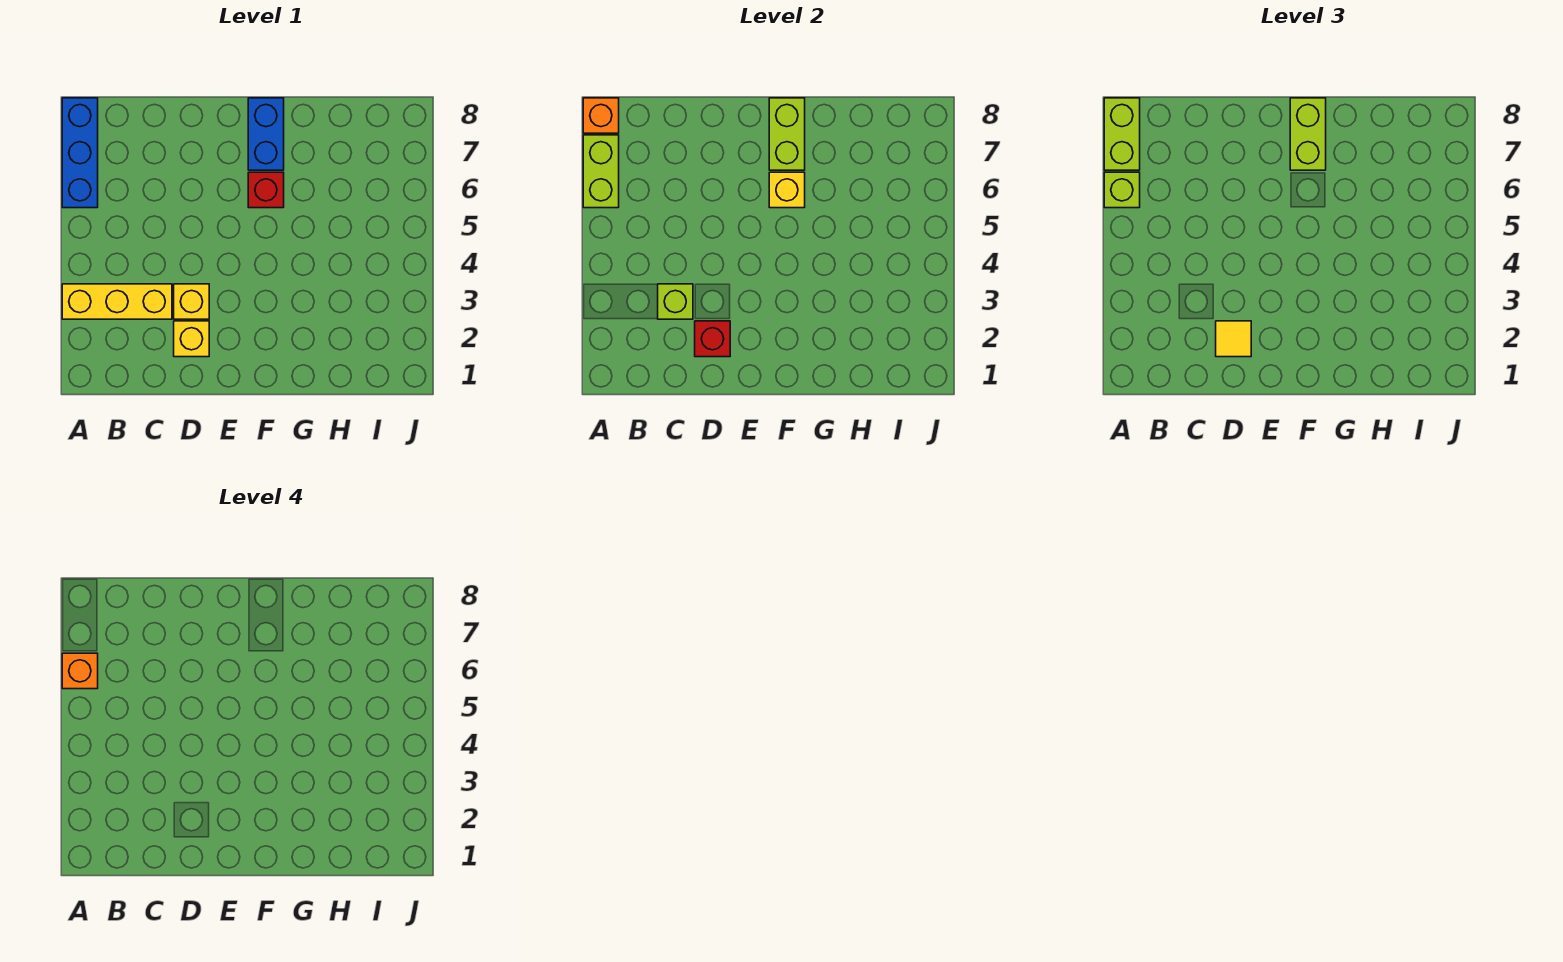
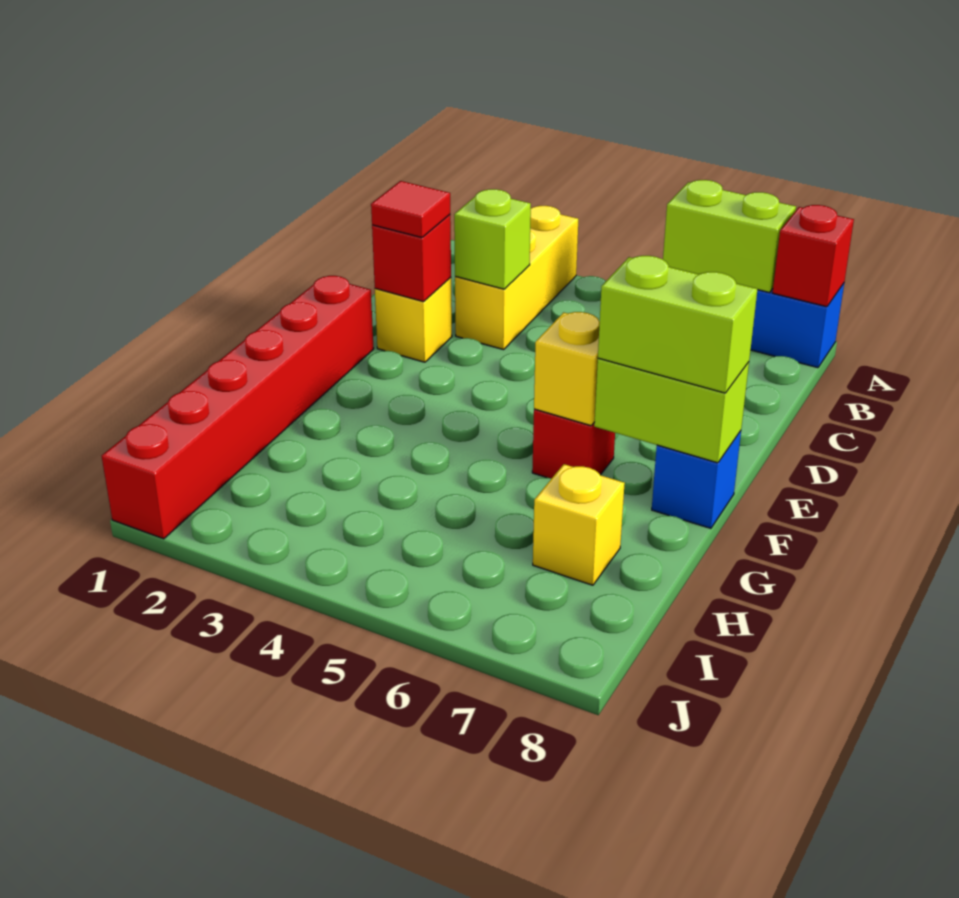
lime 1x1 brick [1104,172,1140,208] -> none
orange 1x1 brick [62,653,98,689] -> none
lime 1x2 brick [1104,98,1140,170] -> none
orange 1x1 brick [583,98,619,133] -> red 1x1 brick [773,205,854,307]
yellow 1x1 tile [1216,321,1251,357] -> red 1x1 tile [371,181,450,238]
yellow 1x1 brick [174,284,209,319] -> yellow 1x1 brick moved to [533,464,625,585]
none -> red 1x6 brick [102,276,374,539]
blue 1x2 brick [248,98,284,170] -> blue 1x1 brick [652,431,741,528]

